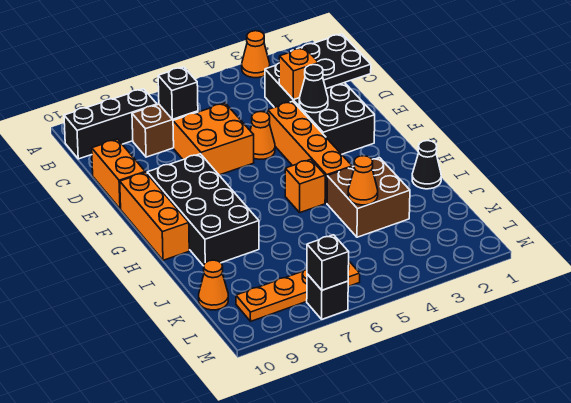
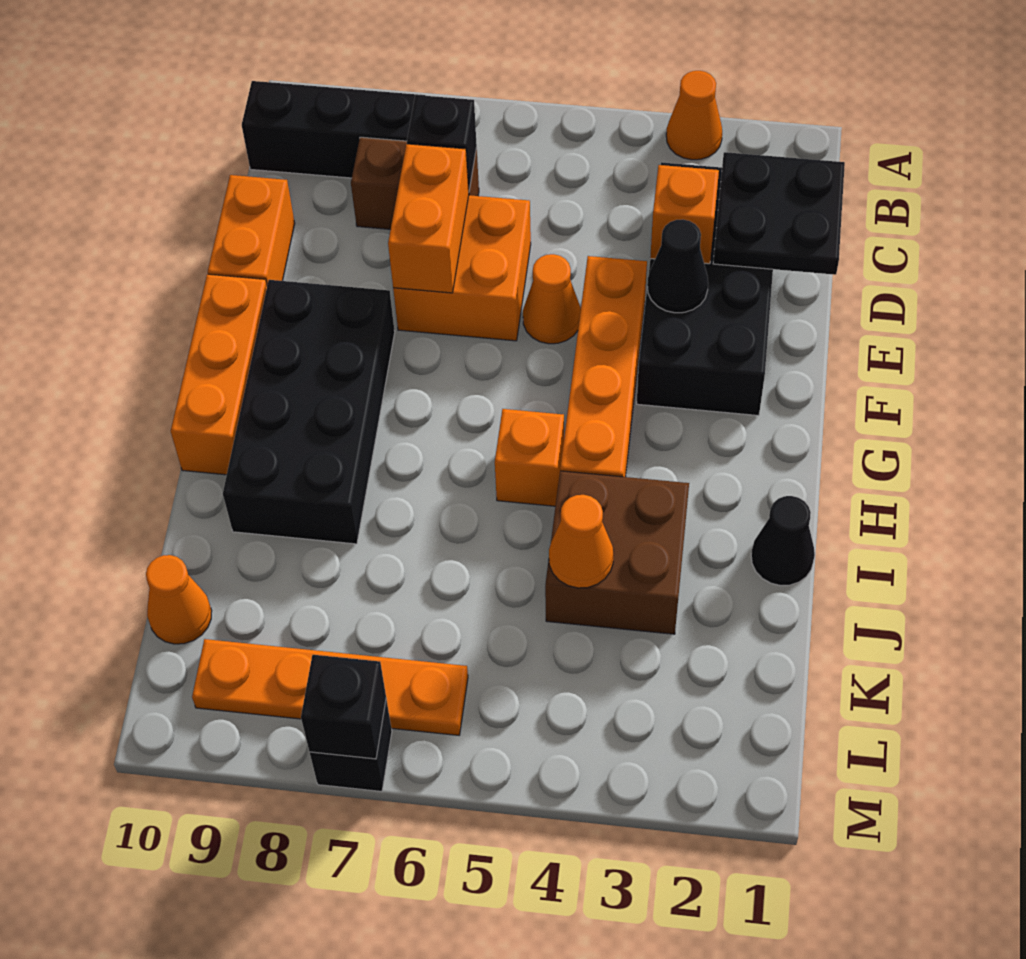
none -> orange 1x2 brick [388,144,469,293]

